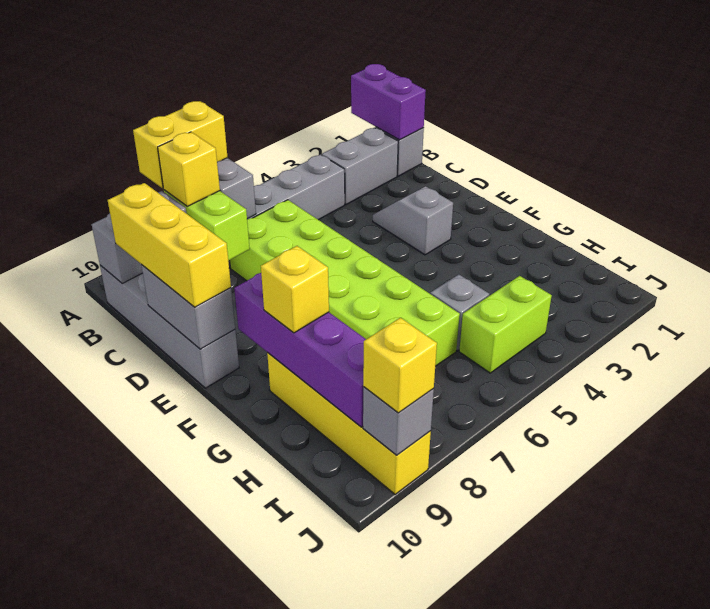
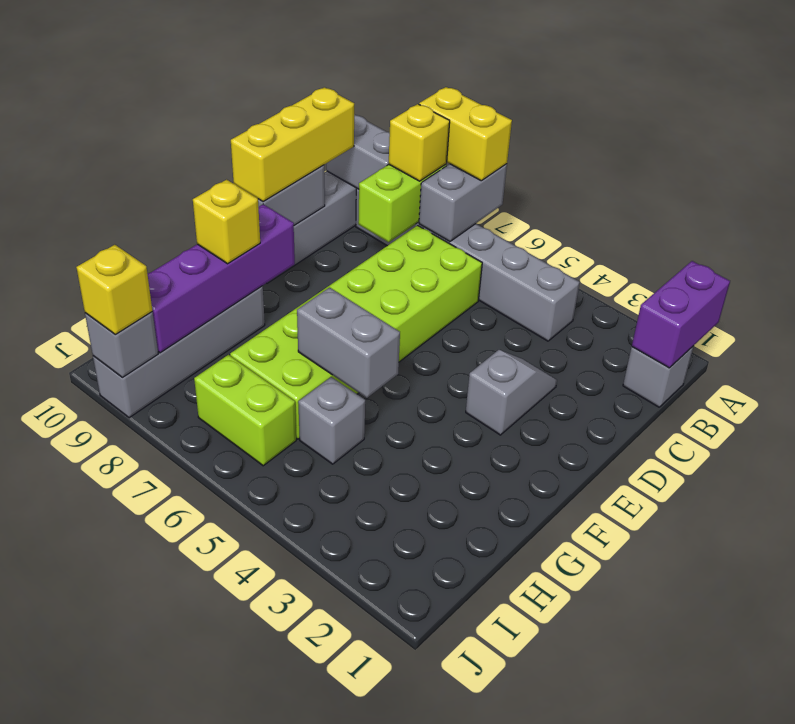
grey 1x2 brick [322,128,398,205] -> grey 1x2 brick moved to [297,288,400,398]
yellow 1x4 brick [267,353,431,494] -> grey 1x4 brick [93,286,265,418]
lime 1x2 brick [459,276,552,373] -> lime 1x2 brick moved to [194,355,296,466]

